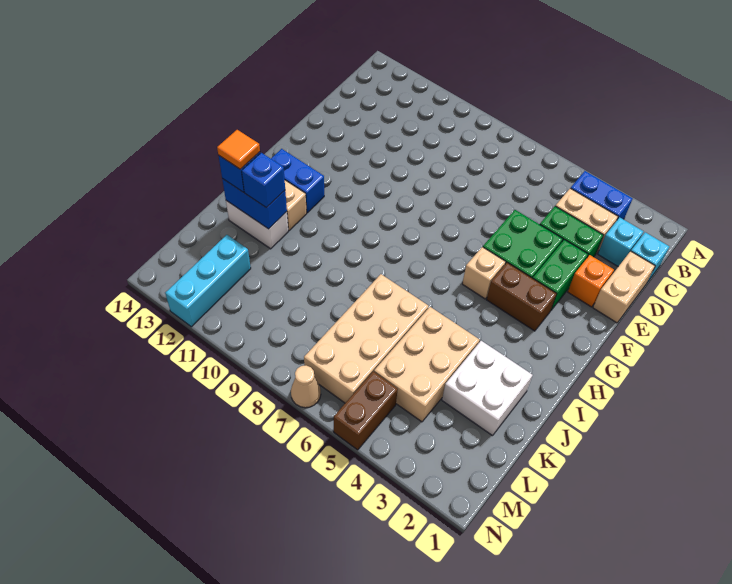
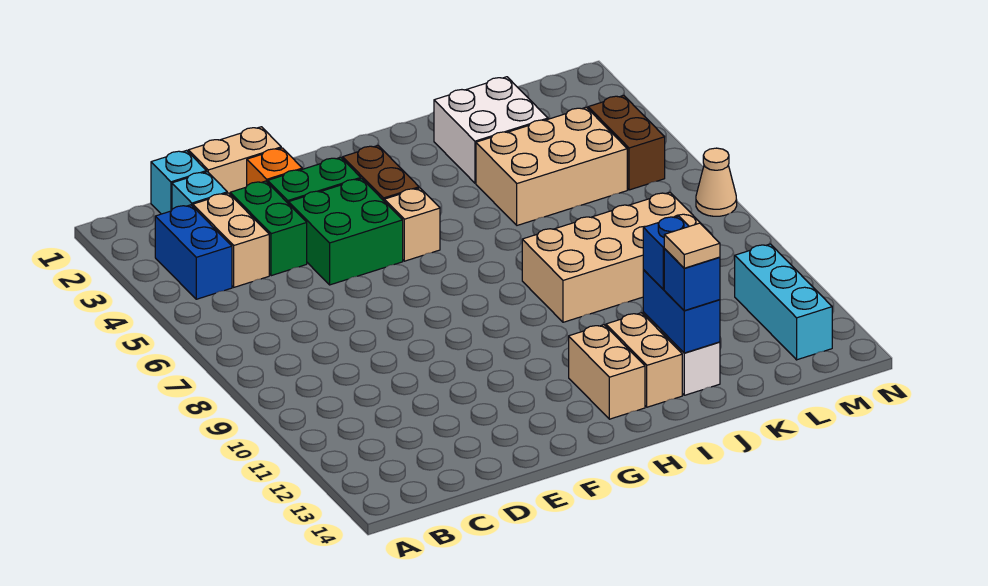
blue 1x2 brick [271,149,324,213] -> tan 1x2 brick [569,325,645,419]
tan 2x4 brick [304,274,429,403] -> tan 2x4 brick moved to [522,192,711,322]
orange 1x1 tile [217,130,260,169] -> tan 1x1 tile [664,223,720,268]
cyan 1x3 brick [165,235,251,327] -> cyan 1x3 brick turned to [735,244,832,360]
brown 1x2 brick [334,372,398,450] -> brown 1x2 brick turned to [588,95,665,190]

